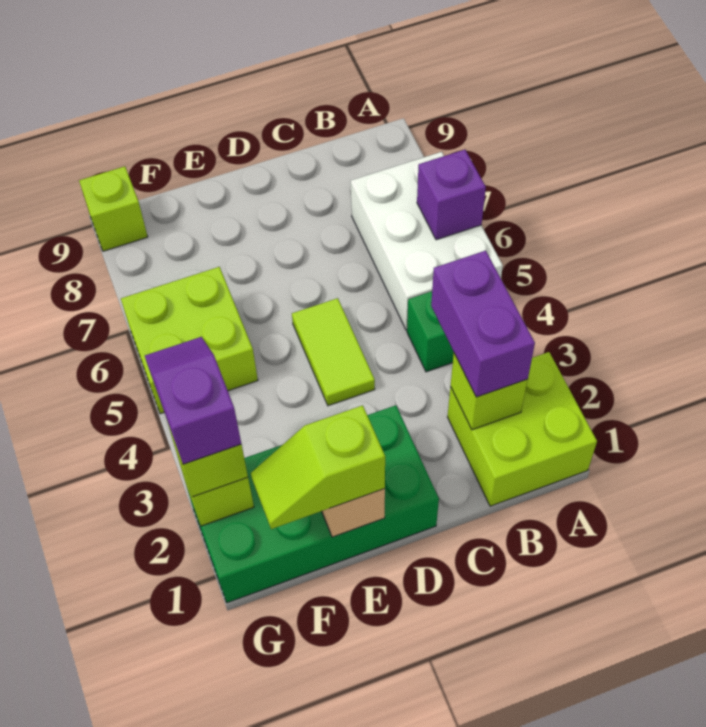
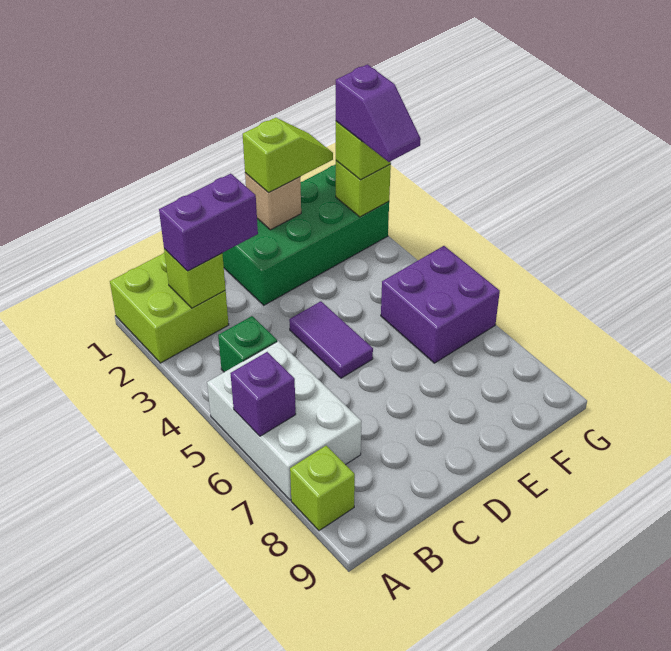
purple 1x2 brick [431,251,535,397] -> purple 1x2 brick turned to [159,174,258,271]
lime 1x2 tile [292,298,375,406] -> purple 1x2 tile [289,301,373,378]
lime 2x2 brick [121,267,258,414] -> purple 2x2 brick [381,246,500,363]
lime 1x1 brick [79,166,148,251] -> lime 1x1 brick moved to [290,446,355,531]

